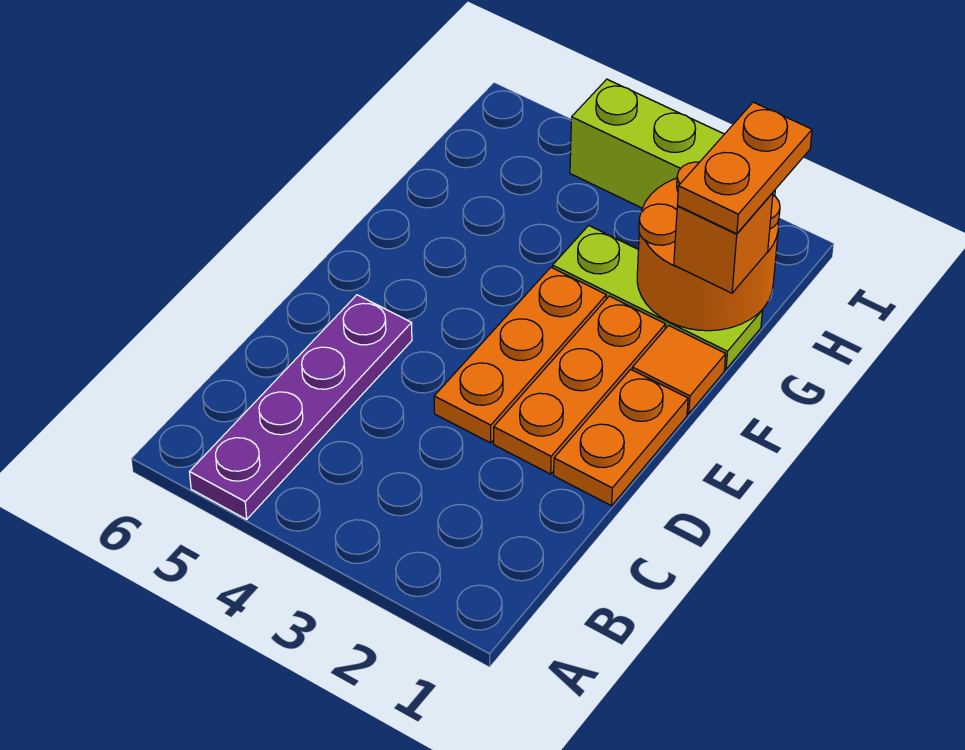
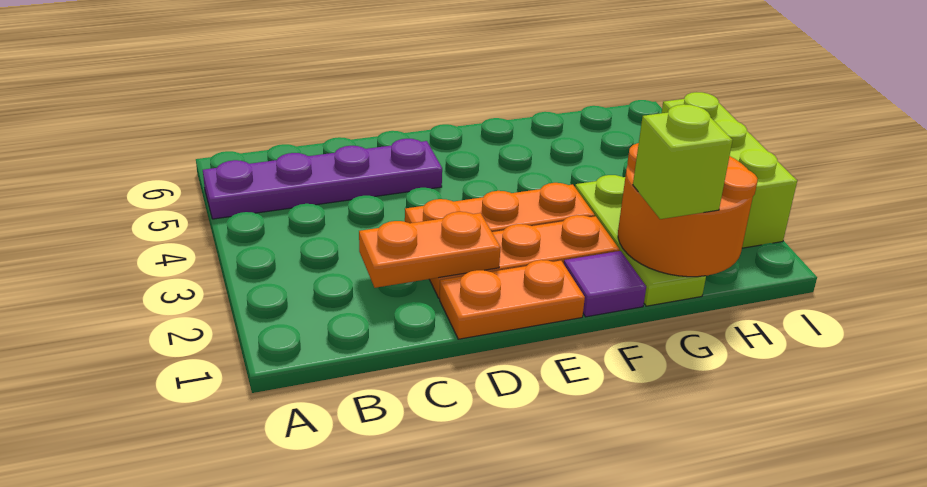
orange 1x1 tile [632,325,726,414] -> purple 1x1 tile [564,251,646,317]
orange 1x1 brick [674,193,773,293] -> lime 1x1 brick [633,104,733,219]
orange 1x2 plate [677,102,812,234] -> orange 1x2 plate moved to [359,212,501,288]

